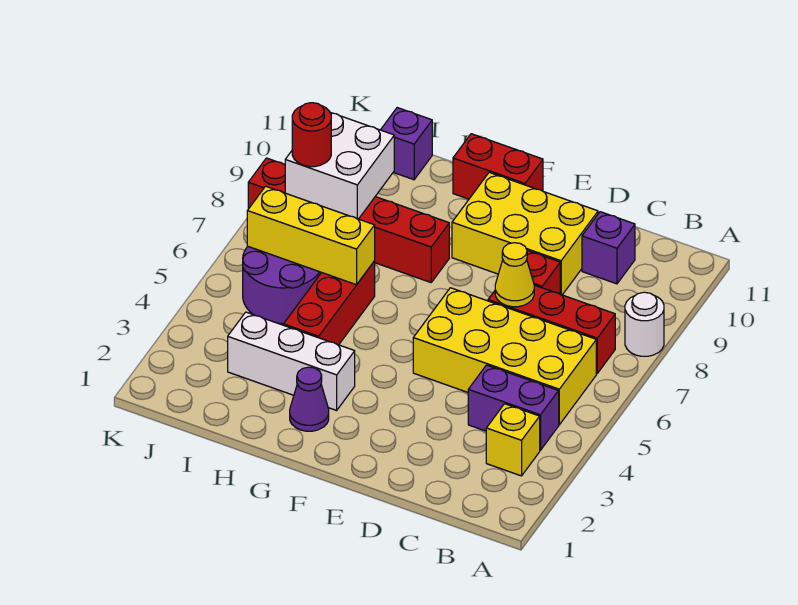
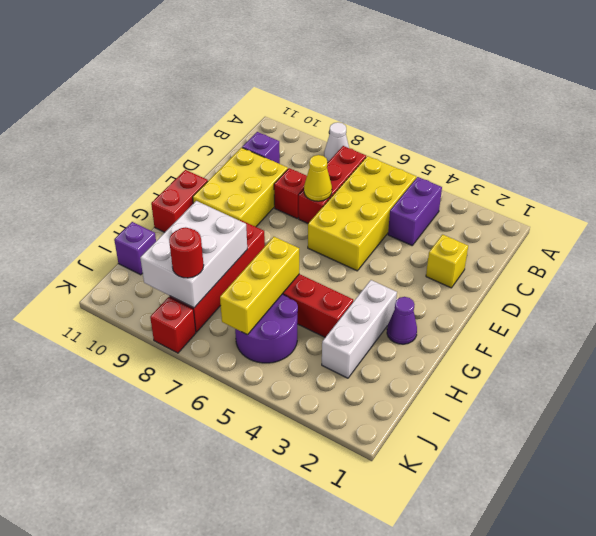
white 1x1 round brick [625,292,664,356] -> white 1x1 cone [324,122,349,163]
yellow 1x1 brick [486,404,540,476] -> yellow 1x1 brick moved to [426,235,468,288]
white 2x2 brick [285,112,394,219] -> white 2x3 brick [140,201,247,308]

